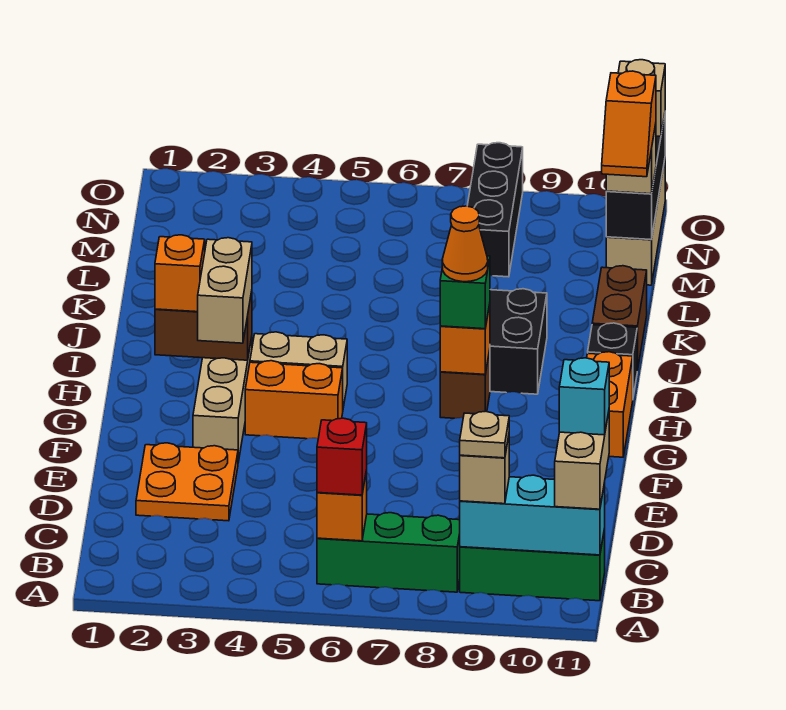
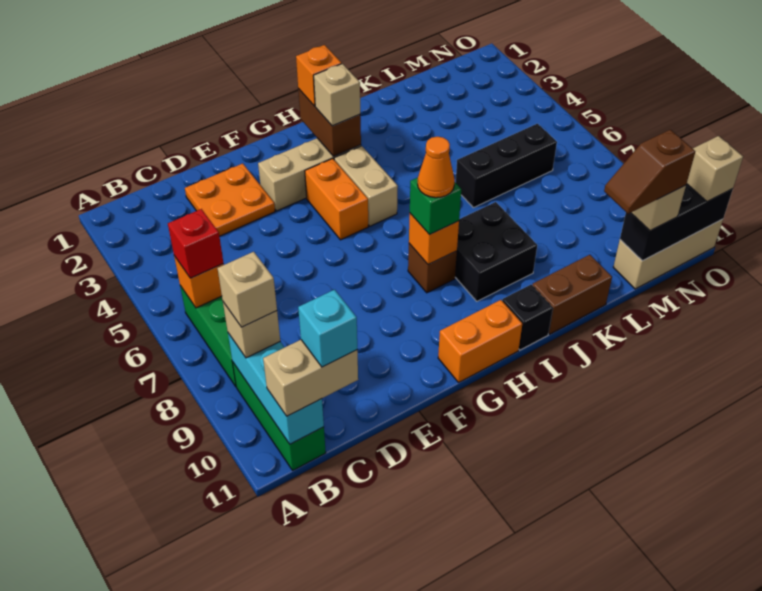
tan 1x1 plate [460,411,509,458] -> tan 1x1 brick [218,252,277,327]
tan 1x2 brick [198,238,252,343] -> tan 1x1 brick [314,64,360,126]
orange 1x2 slope [602,71,656,177] -> brown 1x2 slope [604,130,695,214]
black 1x3 brick [467,143,523,277] -> black 1x3 brick moved to [456,124,557,208]

